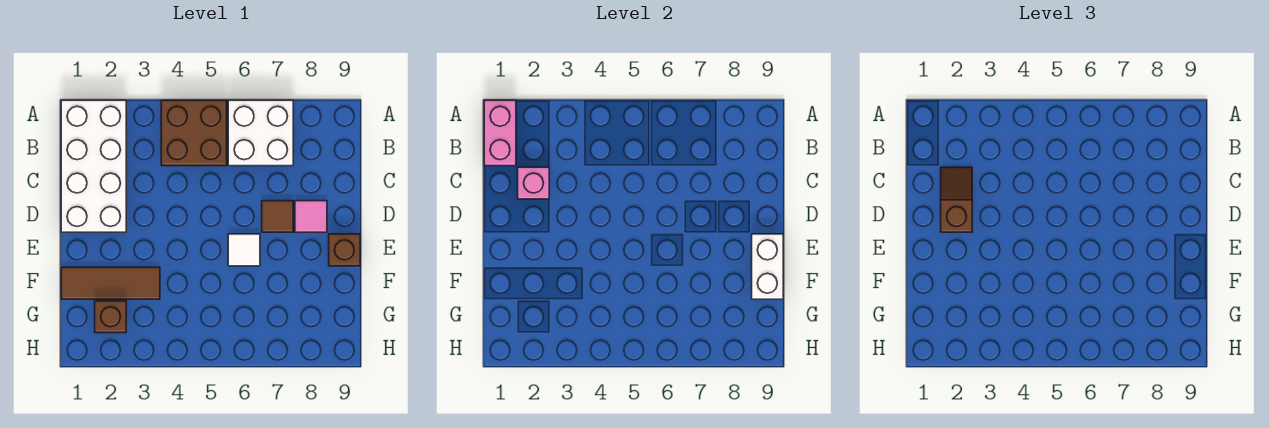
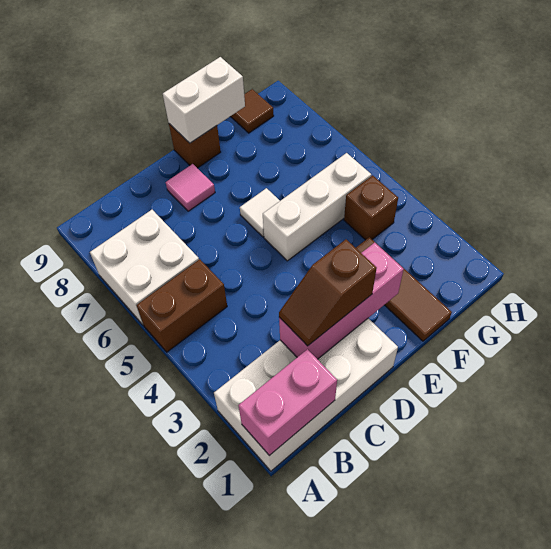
brown 2x2 brick [161,100,227,166] -> brown 1x2 brick [137,259,227,352]
pink 1x1 brick [518,167,549,199] -> pink 1x3 brick [279,243,404,359]
brown 1x1 tile [262,201,293,232] -> brown 1x1 tile moved to [230,89,274,133]
none -> white 1x3 brick [263,153,371,261]
brown 1x1 brick [95,301,126,333] -> brown 1x1 brick moved to [344,175,398,240]

